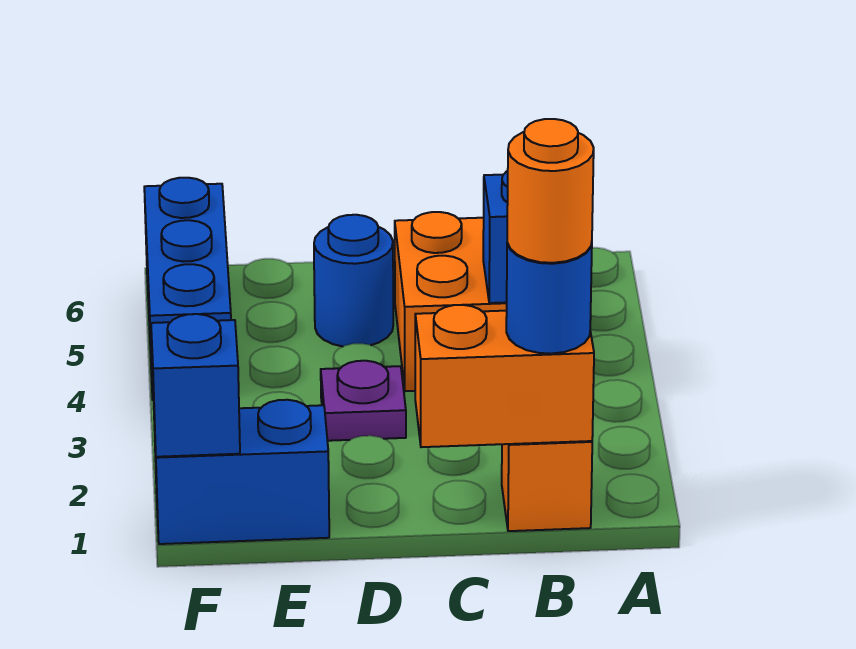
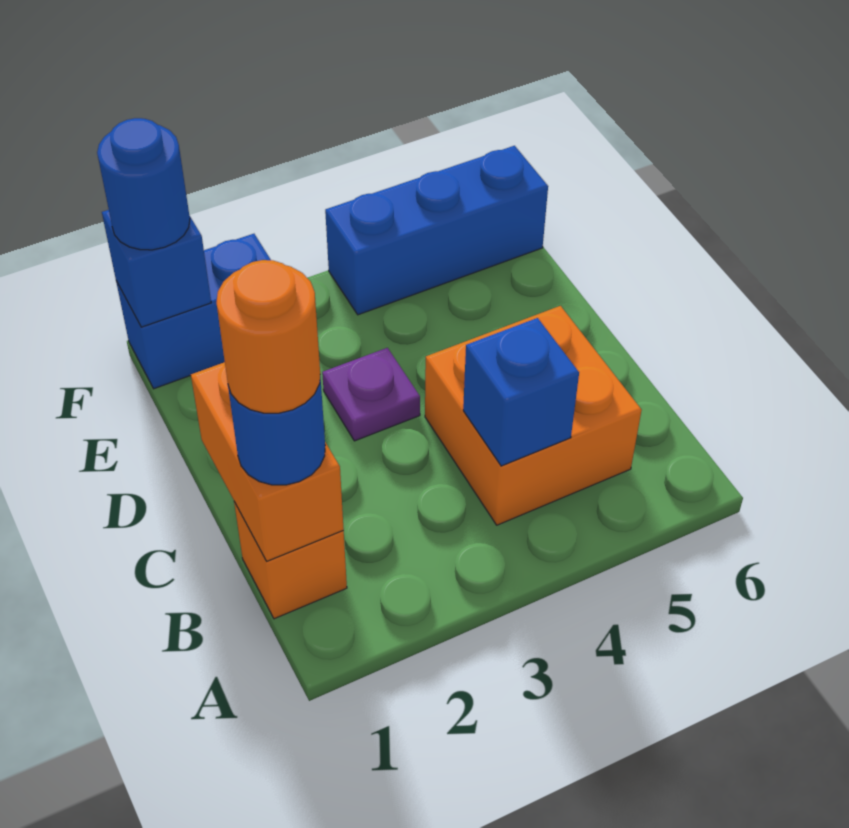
blue 1x1 round brick [314,215,393,346] -> blue 1x1 round brick moved to [97,118,190,250]
blue 1x2 brick [154,400,329,544] -> blue 1x2 brick turned to [116,234,271,389]

